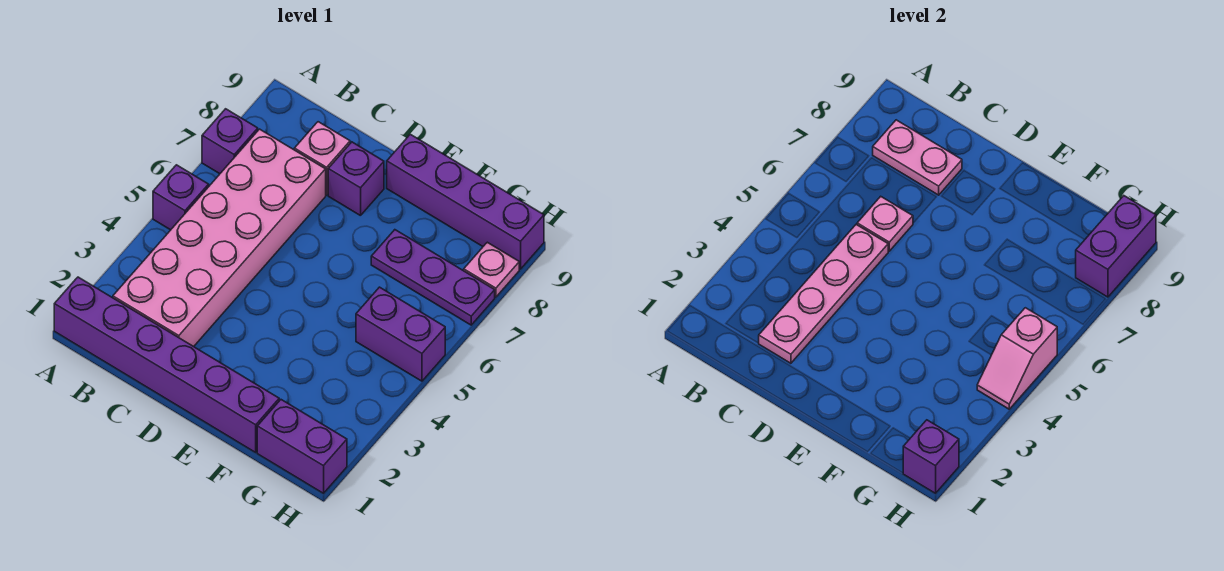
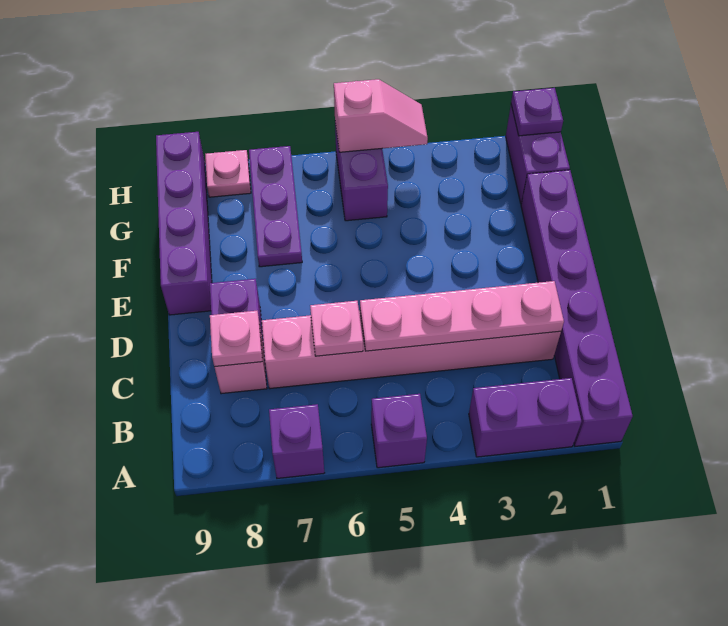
pink 2x6 brick [113,129,326,347] -> pink 1x6 brick [262,310,561,389]
pink 1x2 plate [873,120,962,195] -> pink 1x1 plate [210,311,262,367]
purple 1x1 brick [903,420,959,493] -> purple 1x1 plate [511,88,563,136]
purple 1x2 brick [1076,196,1156,297] -> purple 1x2 brick moved to [469,378,582,457]

